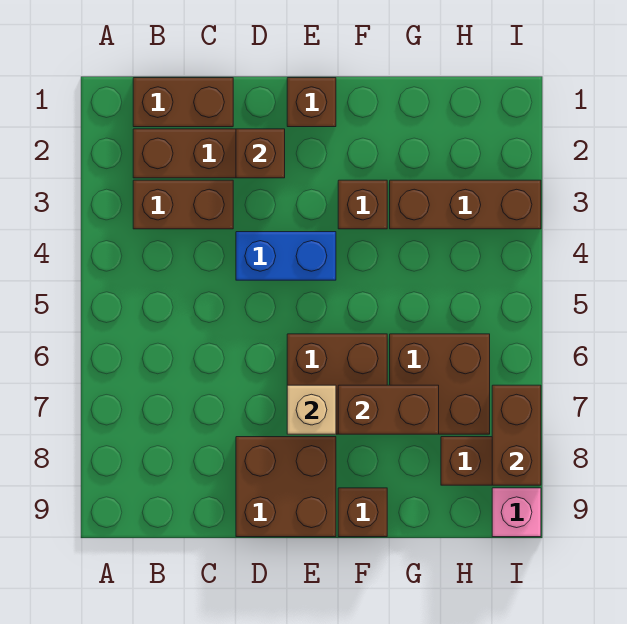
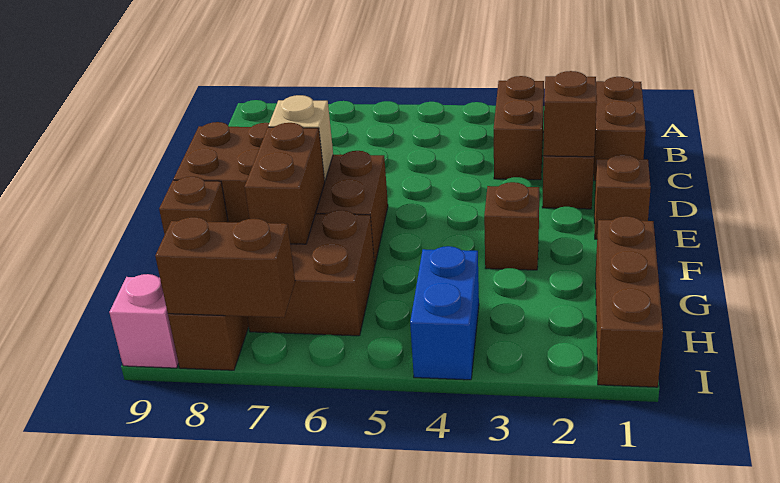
blue 1x2 brick [236,232,336,280] -> blue 1x2 brick moved to [410,246,479,380]
brown 1x3 brick [390,180,541,229] -> brown 1x3 brick moved to [596,216,663,387]

